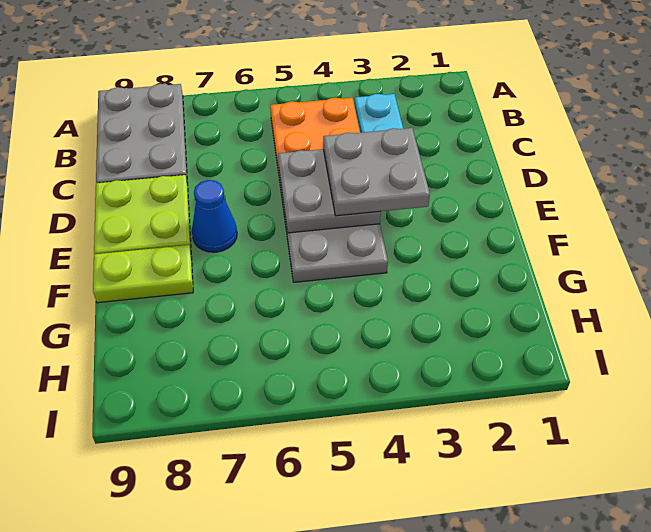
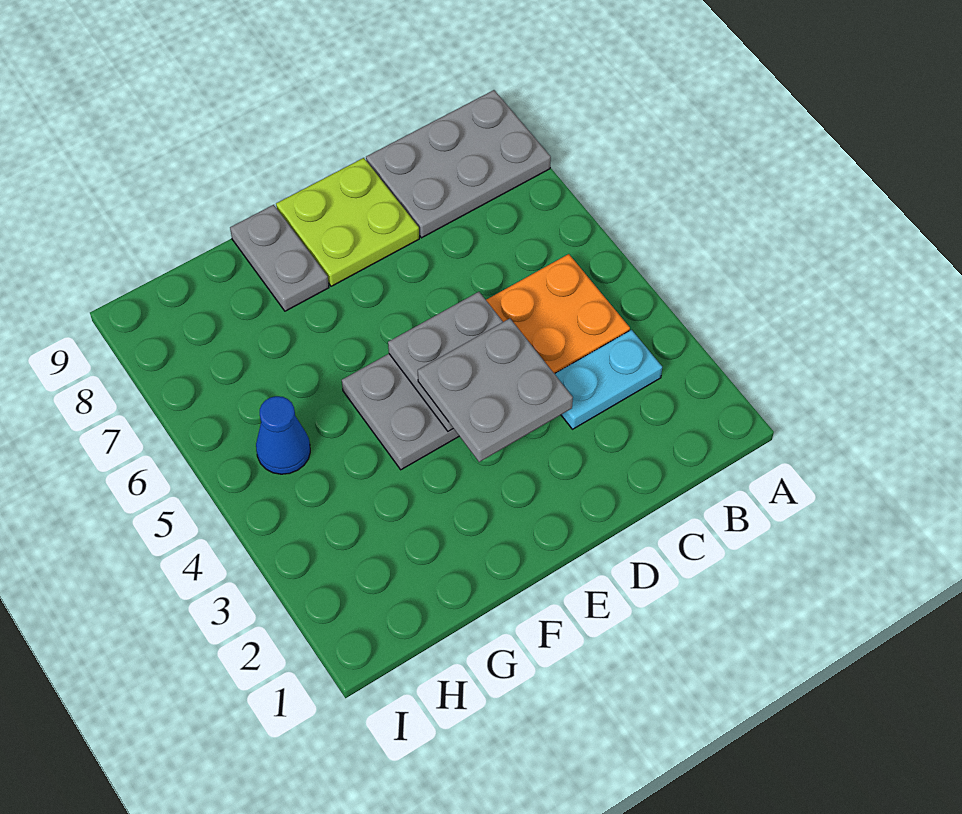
blue 1x1 cone [192,180,237,252] -> blue 1x1 cone moved to [256,396,310,474]
lime 1x2 plate [93,245,193,303] -> grey 1x2 plate [230,205,329,311]

